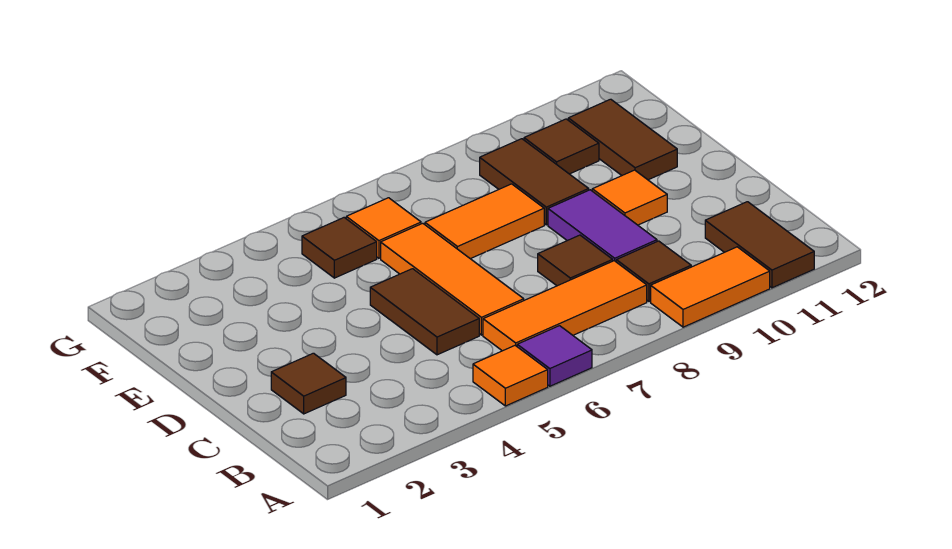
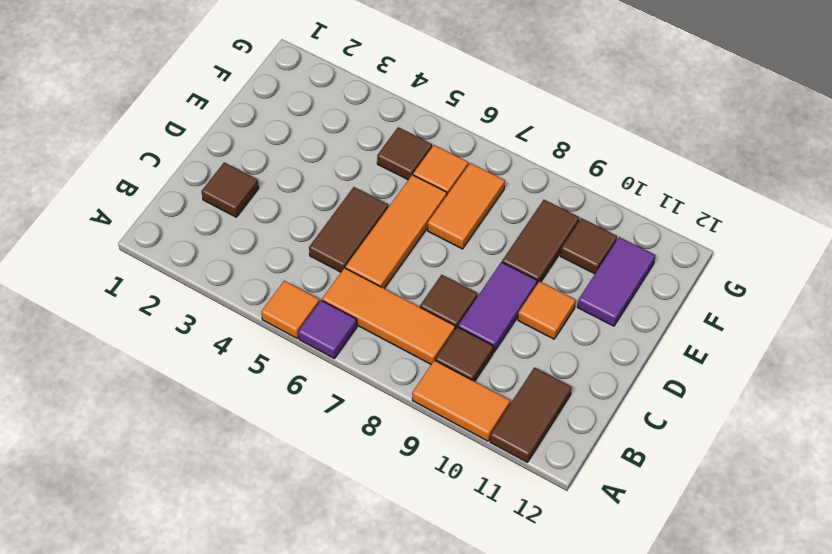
orange 1x2 tile [425,184,544,259] -> orange 1x2 tile turned to [428,163,505,249]
brown 1x2 tile [568,99,677,180] -> purple 1x2 tile [577,237,655,326]

